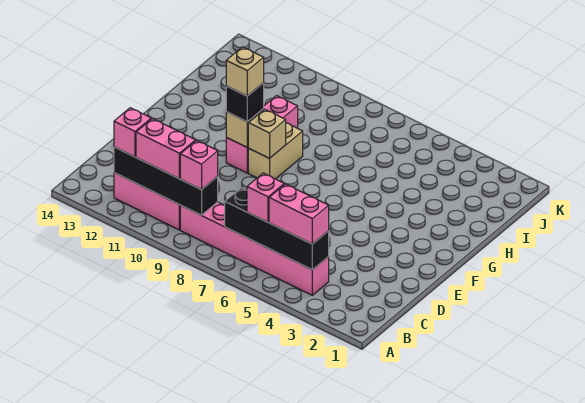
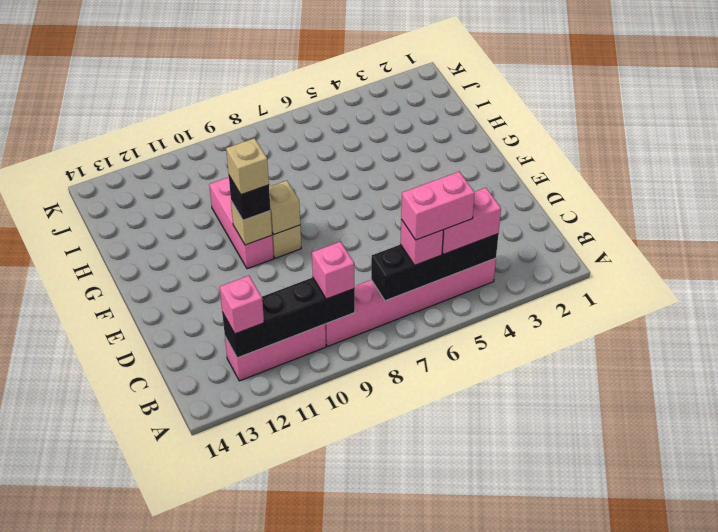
pink 1x2 brick [136,119,196,178] -> pink 1x2 brick moved to [401,172,475,240]

